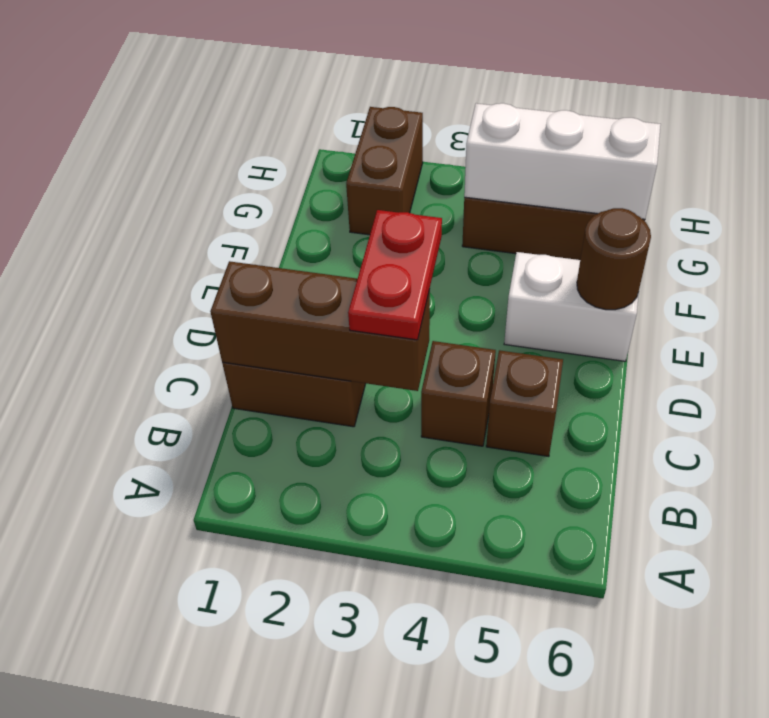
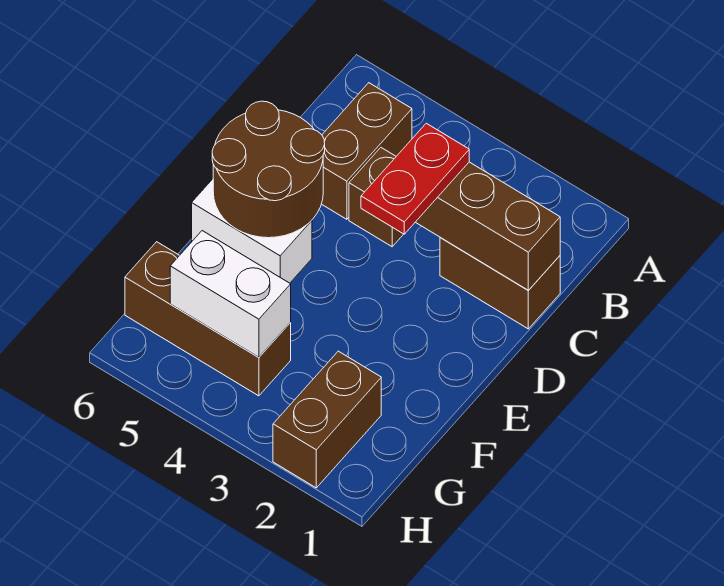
brown 1x1 brick [486,350,563,456] -> brown 1x2 brick [322,83,412,219]
brown 1x1 round brick [577,208,651,310] -> brown 2x2 round brick [212,101,325,238]
white 1x3 brick [464,103,661,219] -> white 1x2 brick [170,231,291,357]

